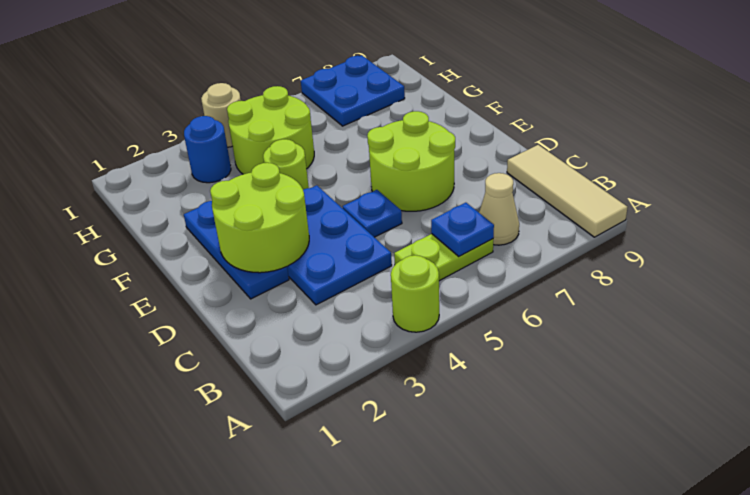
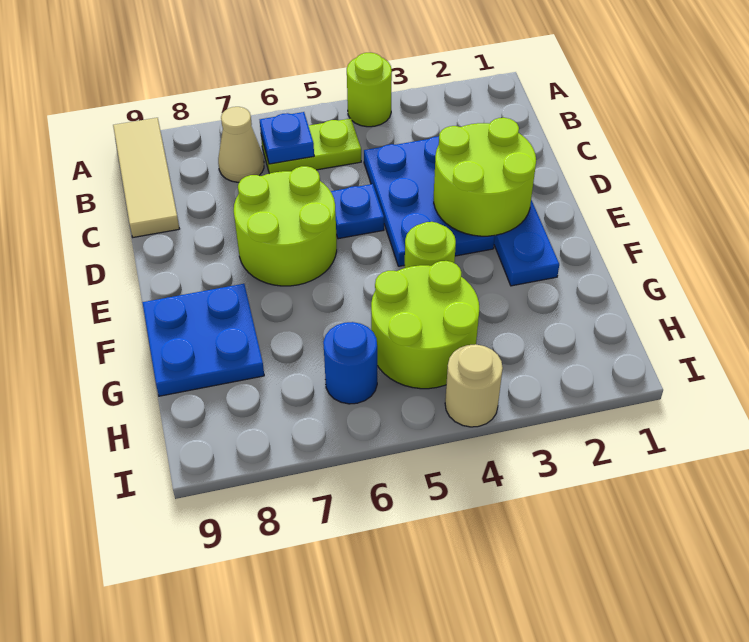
blue 1x1 round brick [184,116,231,183] -> blue 1x1 round brick moved to [323,322,377,404]
blue 2x2 plate [301,55,405,126] -> blue 2x2 plate moved to [143,284,264,396]

